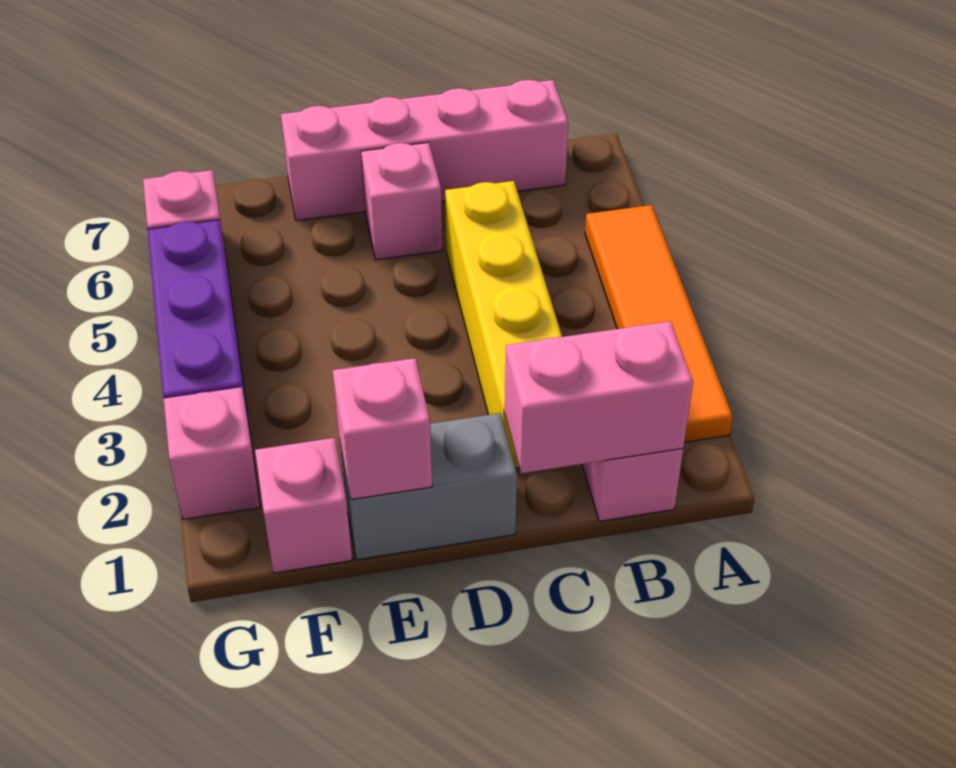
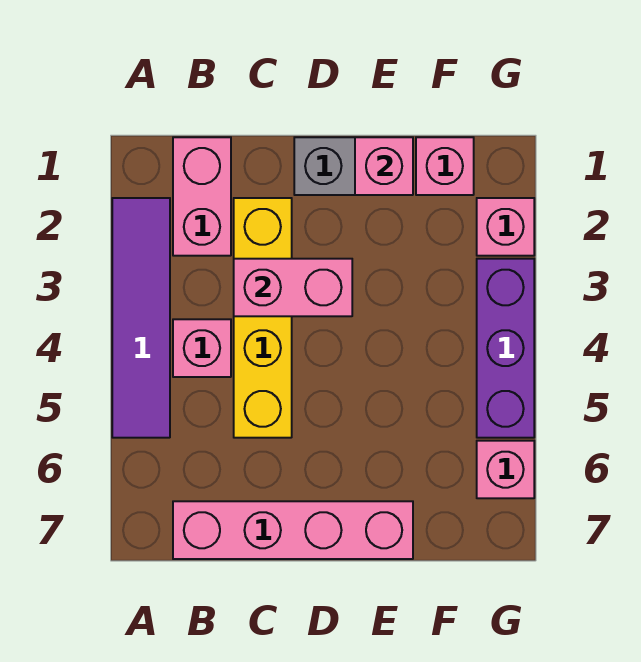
orange 1x4 tile [585,205,733,442] -> purple 1x4 tile [112,198,170,438]
pink 1x2 brick [505,321,693,473] -> pink 1x2 brick moved to [234,259,352,316]
pink 1x1 brick [361,142,442,260] -> pink 1x1 brick moved to [173,319,231,377]

